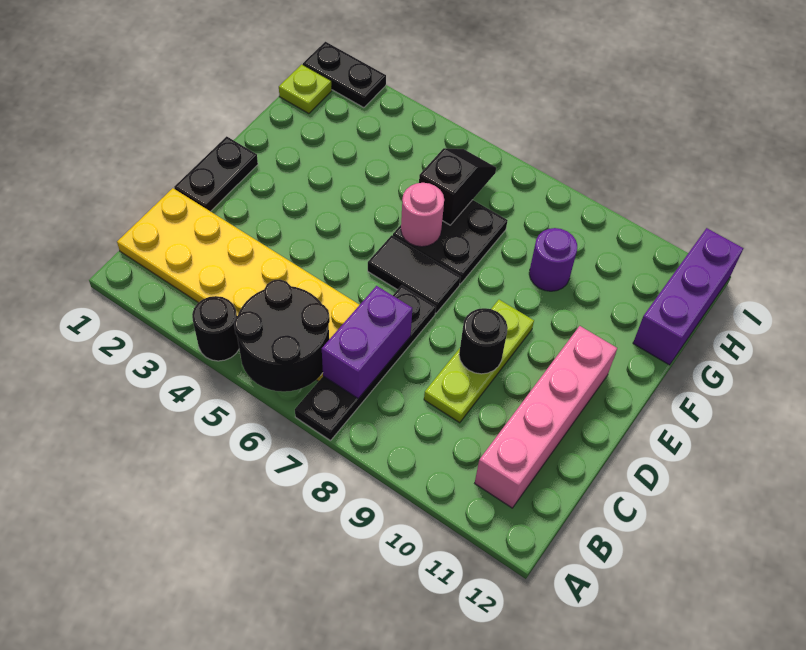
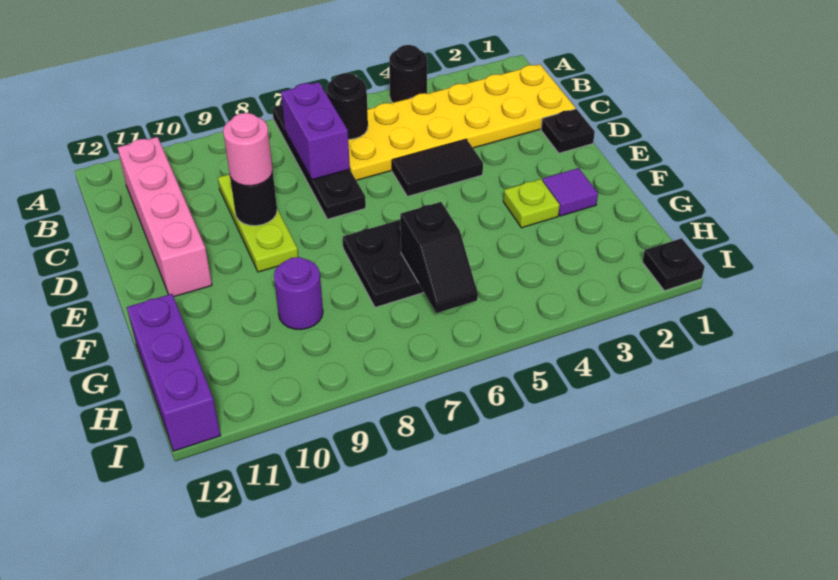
black 2x2 round brick [234,279,330,392] -> black 1x1 round brick [327,73,368,140]
black 1x2 plate [174,136,258,212] -> black 1x1 plate [541,109,595,153]
black 1x2 tile [368,235,461,313] -> black 1x2 tile moved to [392,139,483,196]
none -> purple 1x1 tile [543,168,598,216]
pink 1x1 round brick [401,183,444,247] -> pink 1x1 round brick moved to [223,113,273,186]
lime 1x1 plate [279,64,332,114] -> lime 1x1 plate moved to [503,179,560,228]
black 1x2 plate [303,42,386,108] -> black 1x1 plate [643,238,705,291]

